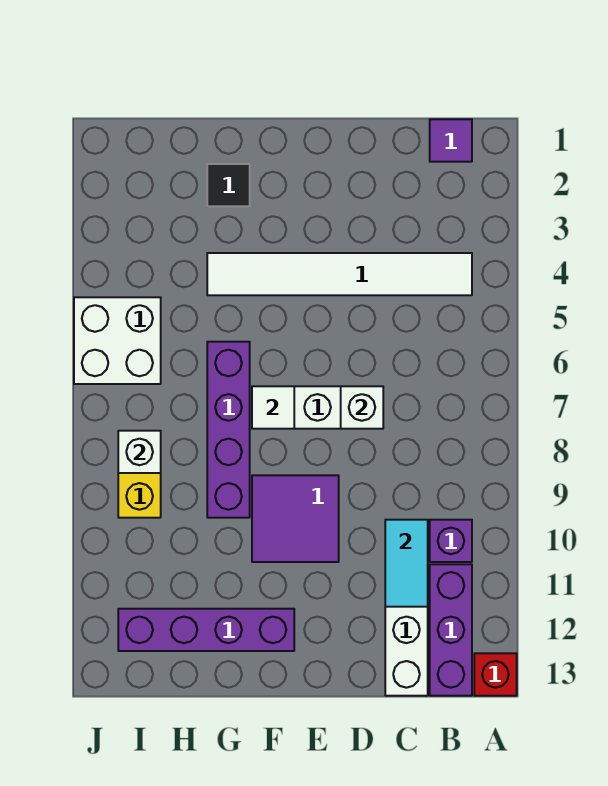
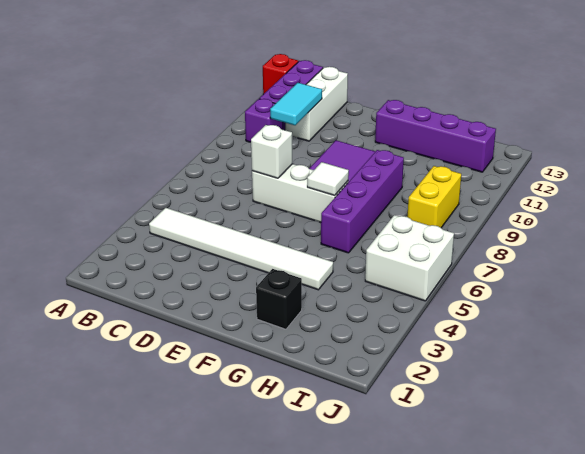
purple 1x1 tile [430,119,472,162] -> none
black 1x1 tile [207,164,250,206] -> black 1x1 brick [256,269,302,329]
white 1x1 brick [118,431,161,473] -> none

